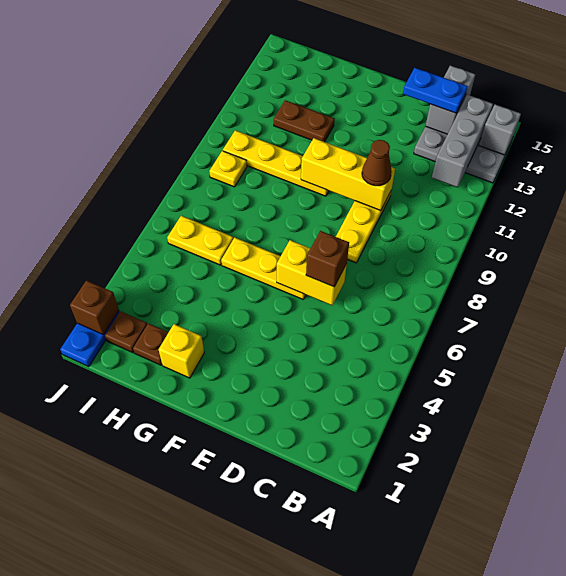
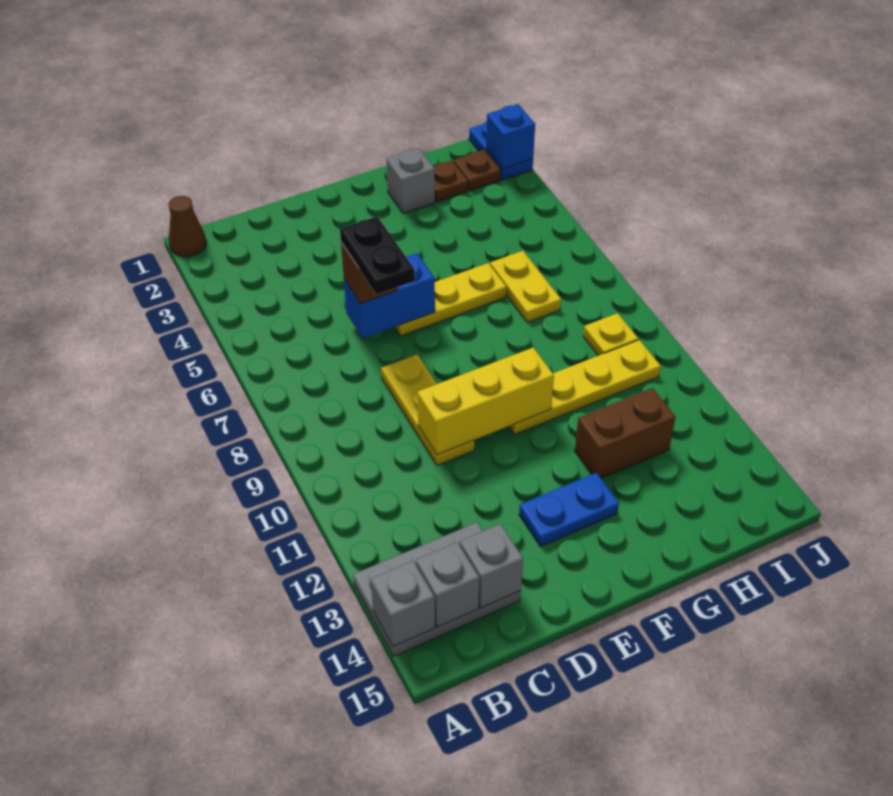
grey 1x3 brick [432,95,493,187] -> grey 1x1 brick [416,542,479,627]
grey 1x2 brick [426,65,475,134] -> grey 1x1 brick [460,524,523,608]
blue 1x2 plate [403,68,468,113] -> blue 1x2 plate moved to [519,473,619,547]
yellow 1x2 brick [277,240,347,305] -> blue 1x2 brick [344,253,435,338]
none -> black 1x2 plate [340,216,415,294]
brown 1x1 cone [362,140,392,186] -> brown 1x1 cone moved to [169,196,206,257]
yellow 1x1 brick [159,324,204,378] -> grey 1x1 brick [386,148,435,214]
brown 1x2 plate [274,100,334,142] -> brown 1x2 brick [575,388,676,478]
yellow 1x2 plate [167,216,233,265] -> yellow 1x2 plate turned to [490,251,561,322]
brown 1x1 brick [70,280,119,335] -> blue 1x1 brick [486,104,535,169]

